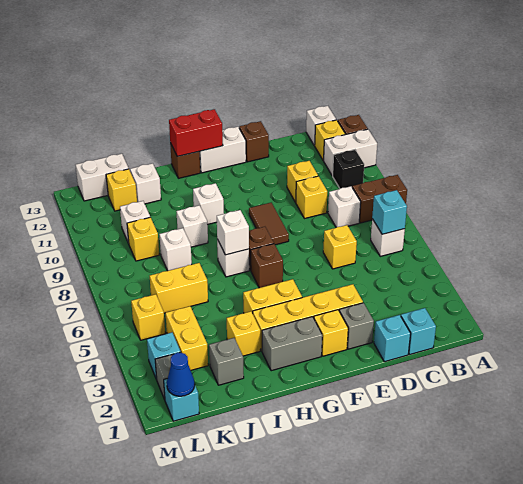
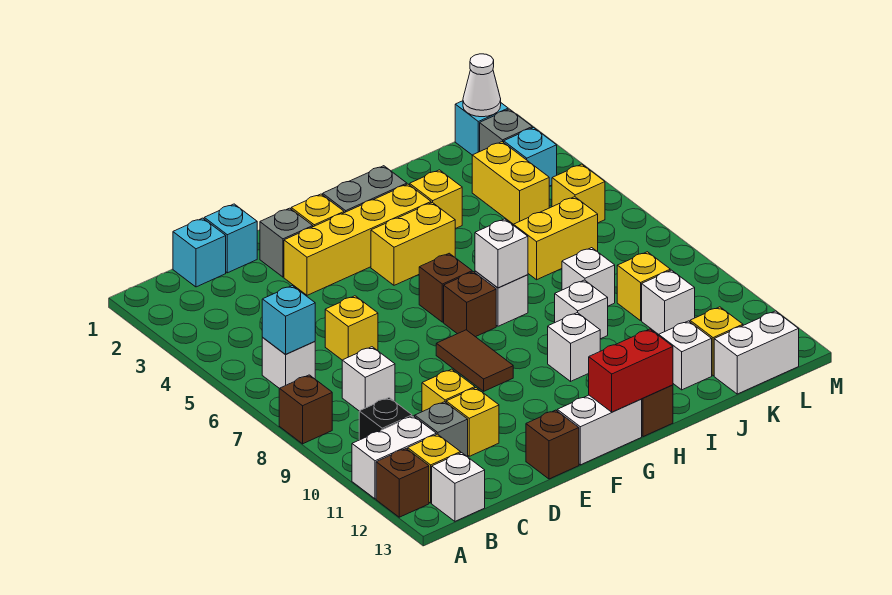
brown 1x2 brick [352,175,407,223] -> brown 1x1 brick [279,375,332,444]
yellow 1x1 brick [296,176,327,219] -> yellow 1x1 brick moved to [446,388,499,456]
grey 1x1 brick [209,338,244,385] -> grey 1x1 brick moved to [415,402,468,457]
blue 1x1 cone [167,353,195,396] -> white 1x1 cone [463,54,501,117]

